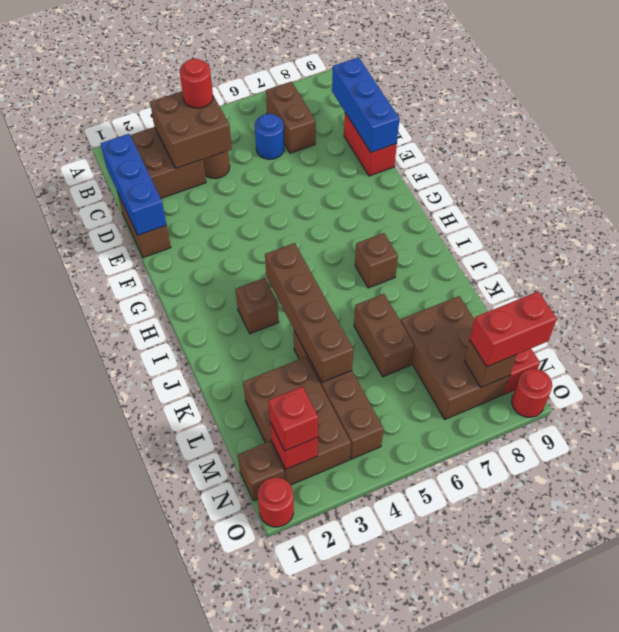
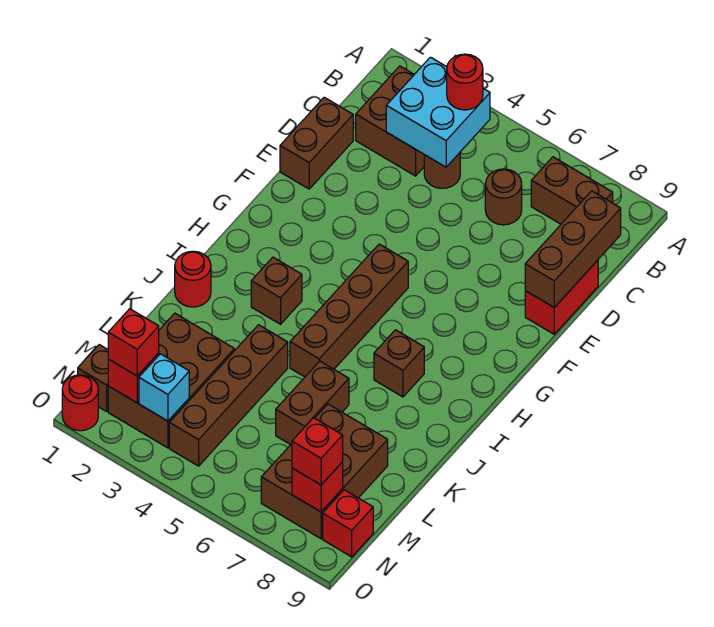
brown 2x2 brick [150,91,232,169] -> cyan 2x2 brick [386,57,490,167]
brown 1x2 brick [266,82,316,153] -> brown 1x2 brick turned to [531,157,613,224]
blue 1x3 brick [100,134,167,235] -> none
blue 1x1 round brick [255,114,284,159] -> brown 1x1 round brick [485,169,522,225]
blue 1x3 brick [332,57,400,152] -> brown 1x3 brick [525,191,621,307]
brown 1x4 brick [265,243,354,382] -> brown 1x4 brick moved to [290,244,408,377]
none -> cyan 1x1 brick [139,354,189,421]
brown 1x1 brick [464,340,517,387] -> red 1x1 brick [292,462,343,512]
red 1x2 brick [470,292,557,367] -> red 1x1 brick [292,418,343,485]
red 1x1 round brick [512,369,552,417] -> red 1x1 round brick moved to [175,251,211,307]

